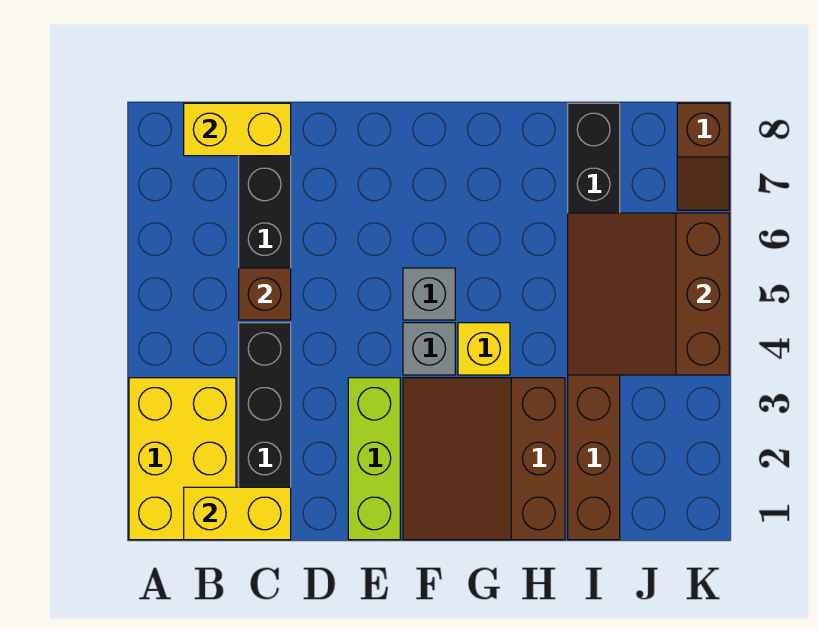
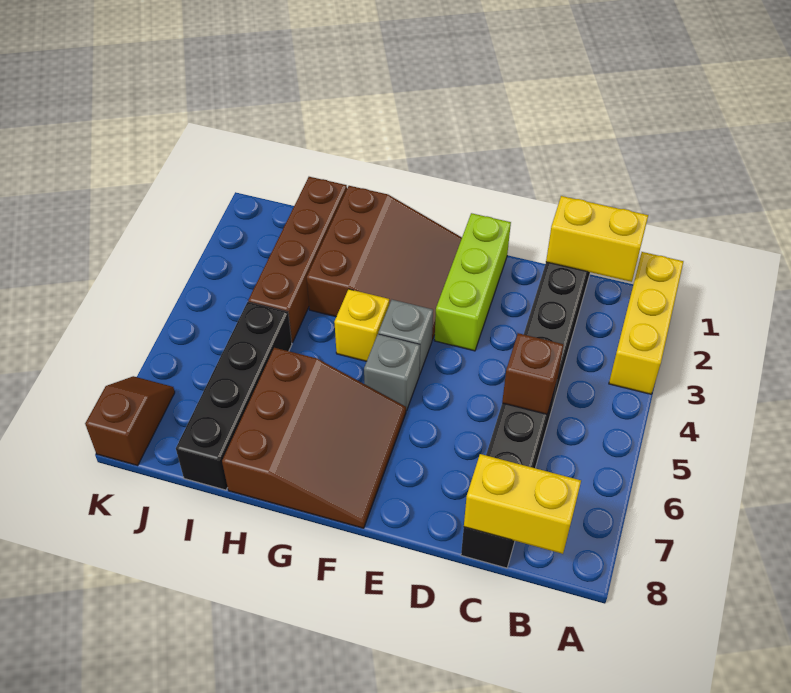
yellow 2x3 brick [129,378,236,540] -> yellow 1x3 brick [609,252,683,394]
brown 3x3 slope [568,213,729,375] -> brown 3x3 slope moved to [222,348,406,528]

